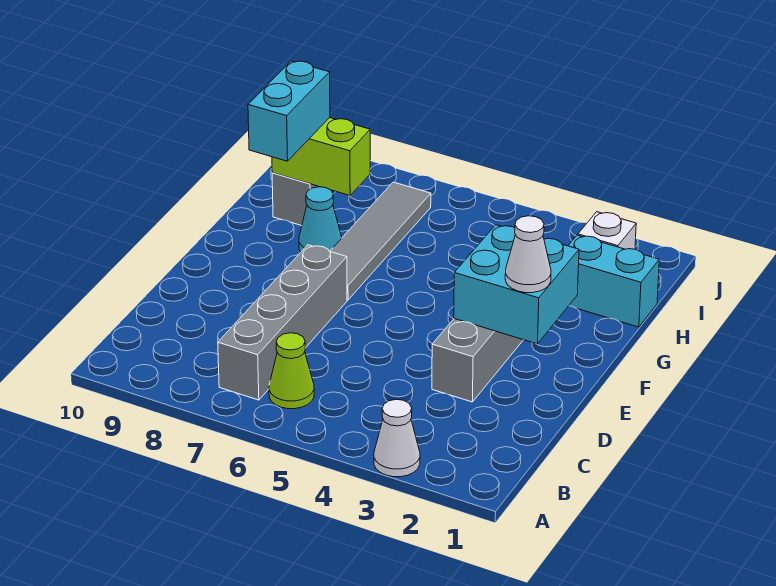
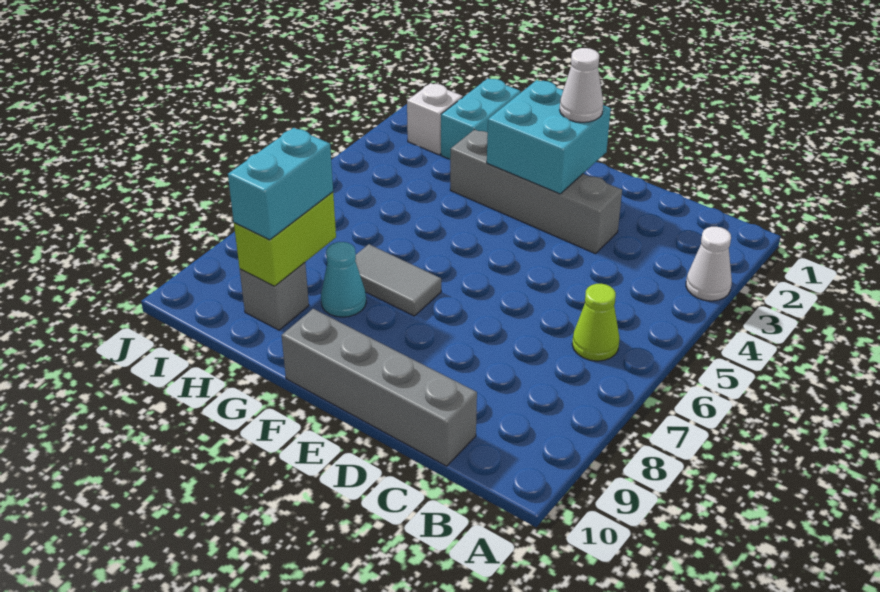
grey 1x4 brick [218,245,347,400] -> grey 1x4 brick moved to [282,309,477,466]
grey 1x4 tile [330,182,431,300] -> grey 1x2 tile [355,244,441,316]
cyan 1x2 brick [248,61,330,161] -> cyan 1x2 brick turned to [228,128,333,240]

